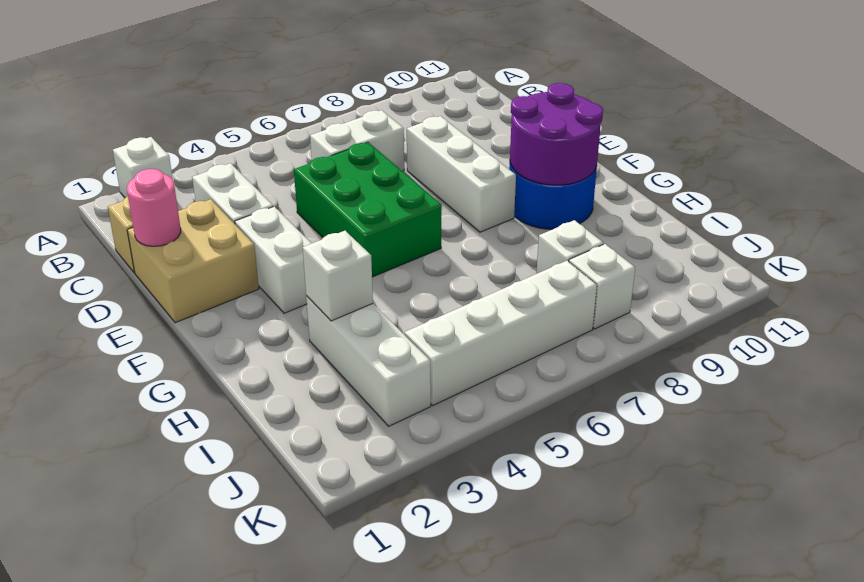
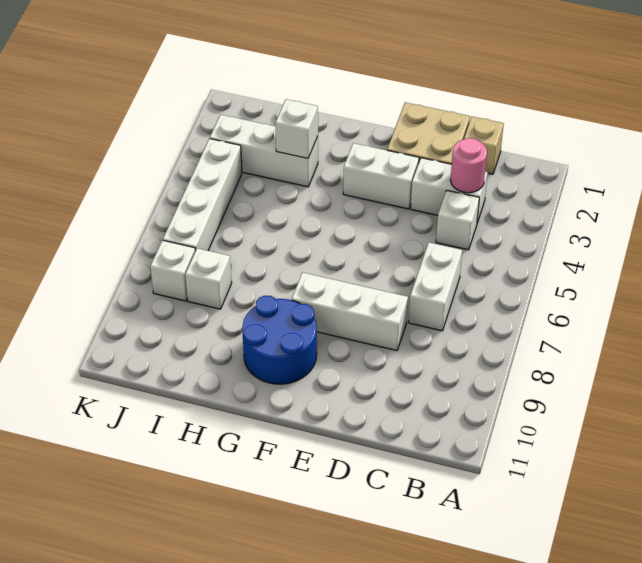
white 1x1 brick [113,137,173,198] -> white 1x1 brick moved to [436,190,479,250]
pink 1x1 round brick [127,169,181,246] -> pink 1x1 round brick moved to [450,138,487,193]
green 2x3 brick [294,142,442,277] -> none
purple 2x2 round brick [510,83,603,185] -> none

